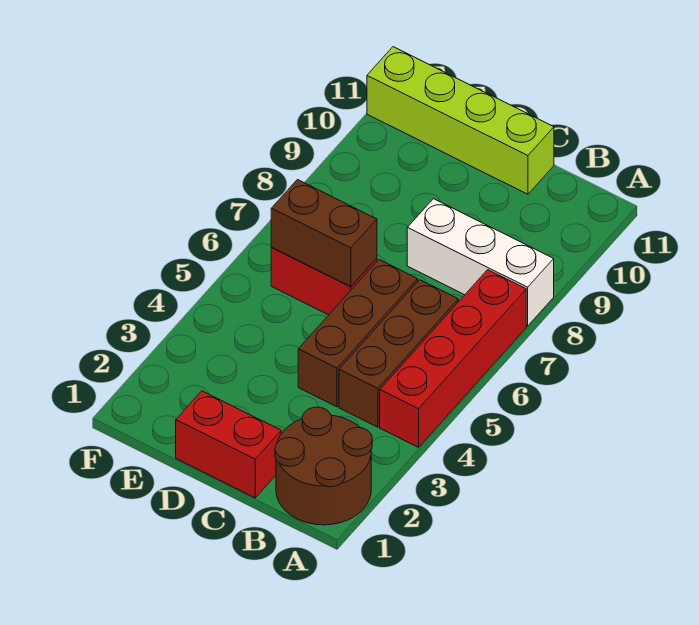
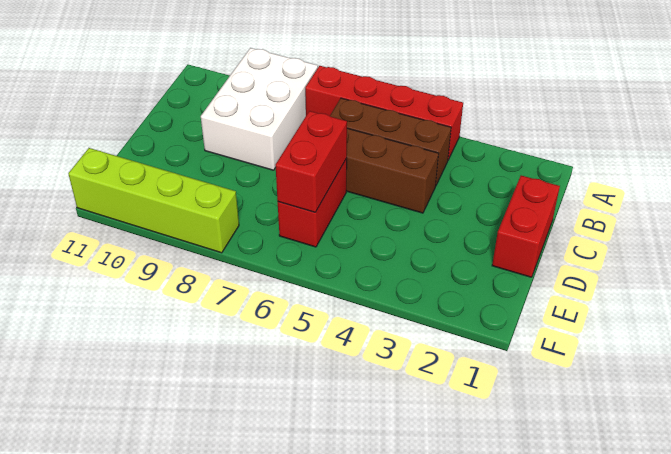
brown 2x2 round brick [275,407,372,525] -> none
white 1x3 brick [407,199,554,326] -> white 2x3 brick [201,48,318,170]
lime 1x4 brick [367,47,554,194] -> lime 1x4 brick turned to [68,148,239,253]
brown 1x2 brick [271,180,377,287] -> red 1x2 brick [276,111,347,212]

